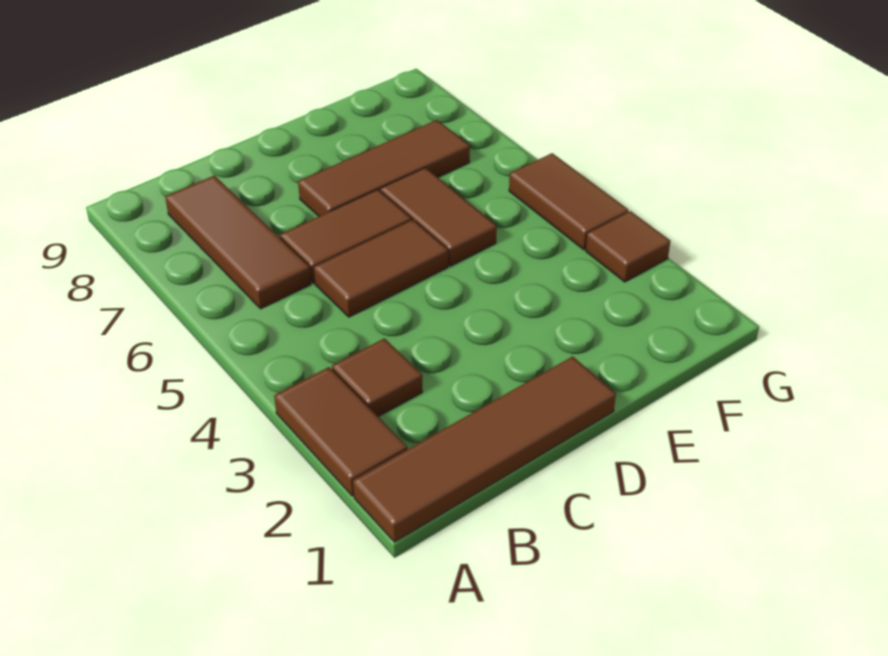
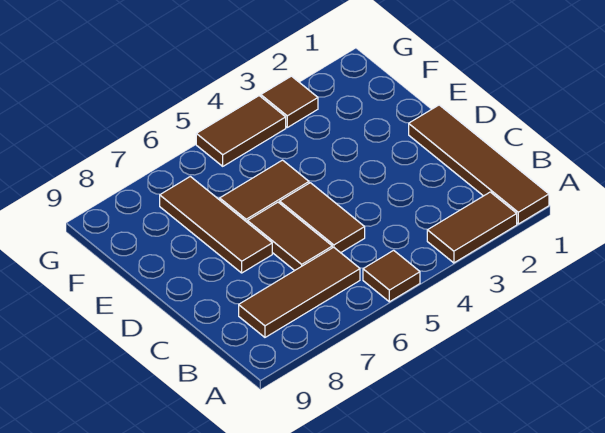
brown 1x1 tile [332,338,422,417] -> brown 1x1 tile moved to [363,250,420,302]

